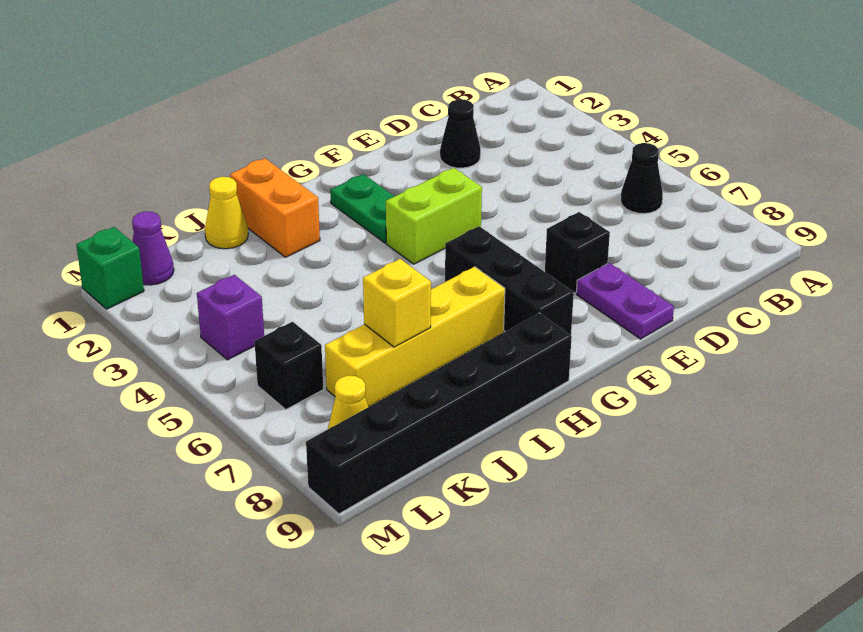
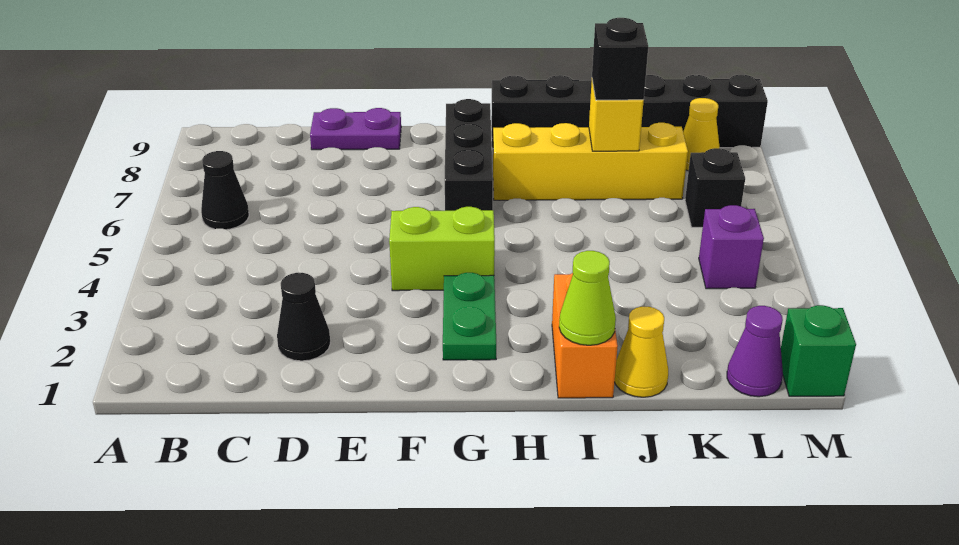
black 1x1 brick [545,212,610,293] -> black 1x1 brick moved to [592,18,648,100]
purple 1x2 plate [576,263,674,339] -> purple 1x2 plate turned to [310,108,401,150]
none -> lime 1x1 cone [559,251,616,345]

